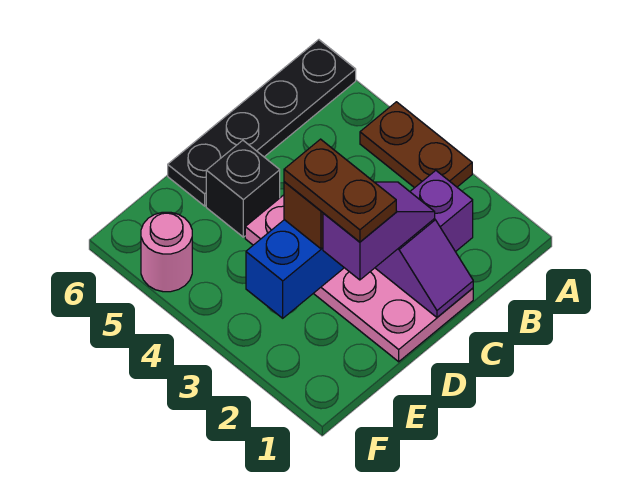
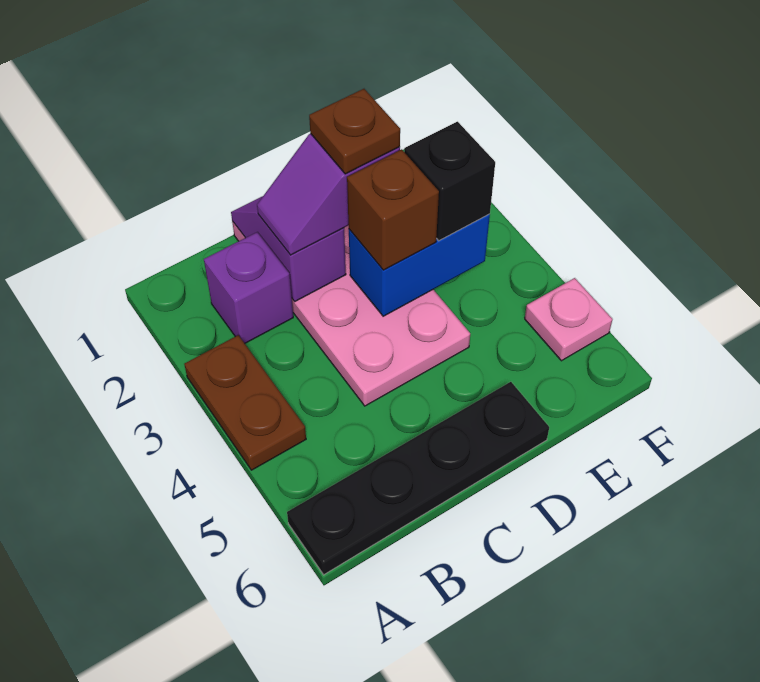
brown 1x2 plate [284,139,396,242] -> brown 1x1 plate [309,89,400,174]
black 1x1 brick [206,140,280,237] -> black 1x1 brick moved to [404,122,495,241]
pink 1x1 round brick [141,212,192,292] -> pink 1x1 plate [525,278,613,361]

